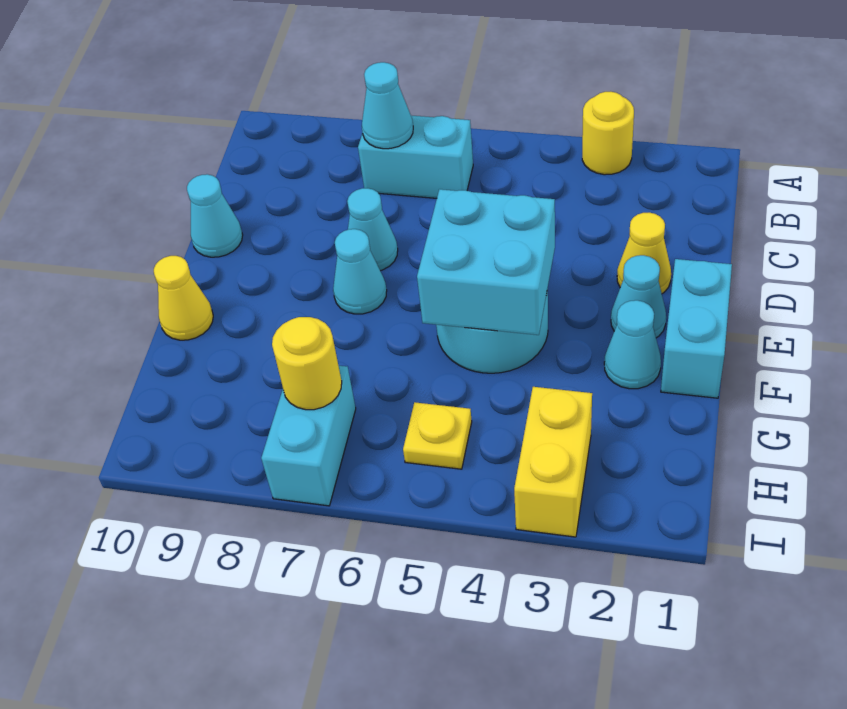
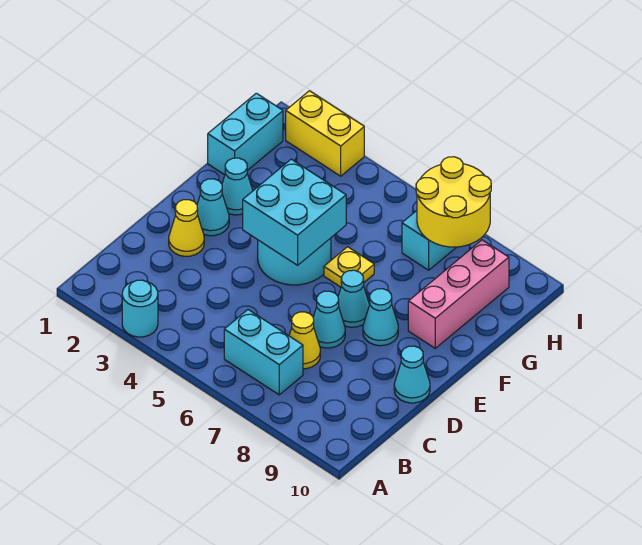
yellow 1x1 round brick [582,92,634,175] -> cyan 1x1 round brick [122,280,158,337]
cyan 1x1 cone [362,62,413,149] -> cyan 1x1 cone moved to [363,289,398,346]
cyan 1x2 brick [661,259,732,398] -> cyan 1x2 brick moved to [208,93,283,175]
none -> pink 1x3 brick [408,240,509,348]
yellow 1x1 cone [154,256,213,340] -> yellow 1x1 cone moved to [289,312,320,369]
yellow 1x2 brick [514,387,592,537] -> yellow 1x2 brick turned to [286,91,364,176]
yellow 1x1 plate [403,402,472,469] -> yellow 1x1 plate moved to [324,247,374,287]
yellow 1x1 round brick [272,317,342,410] -> yellow 2x2 round brick [416,157,491,247]

